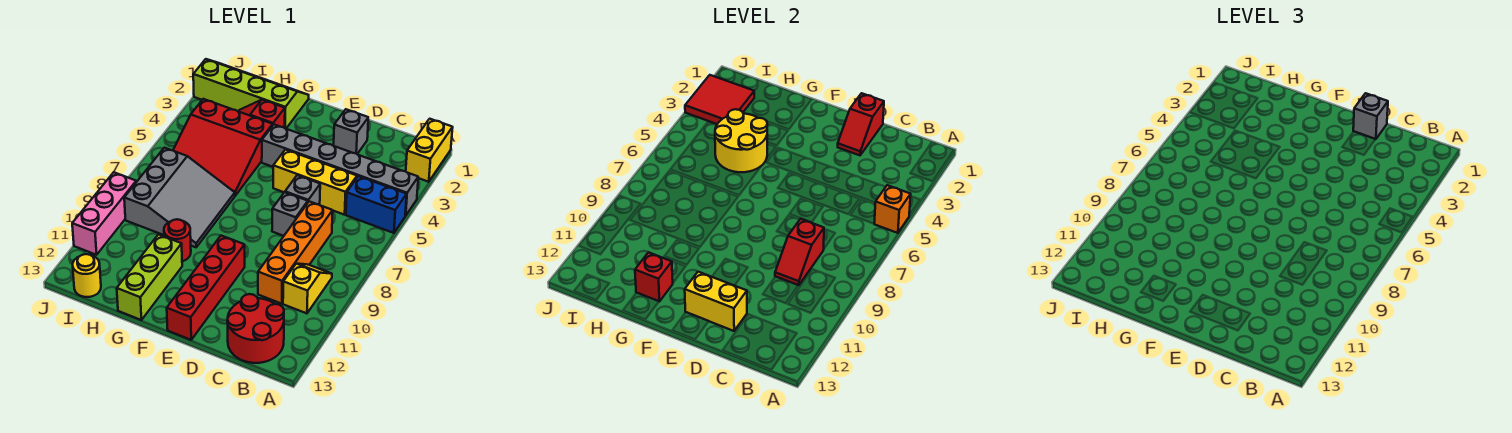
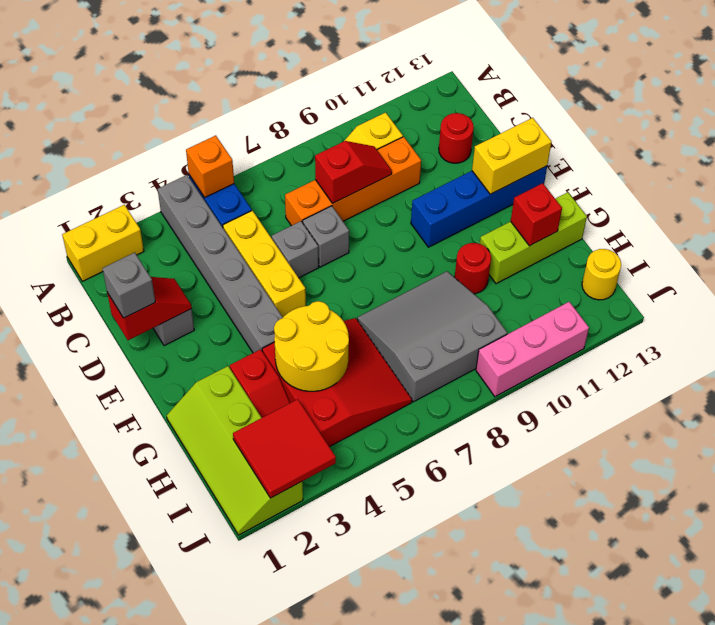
red 2x2 round brick [227,294,284,363] -> red 1x1 round brick [439,113,474,163]
yellow 1x2 brick [685,272,747,331] -> yellow 1x2 brick turned to [472,118,552,194]
red 1x4 brick [167,236,245,340] -> blue 1x4 brick [411,166,547,247]

